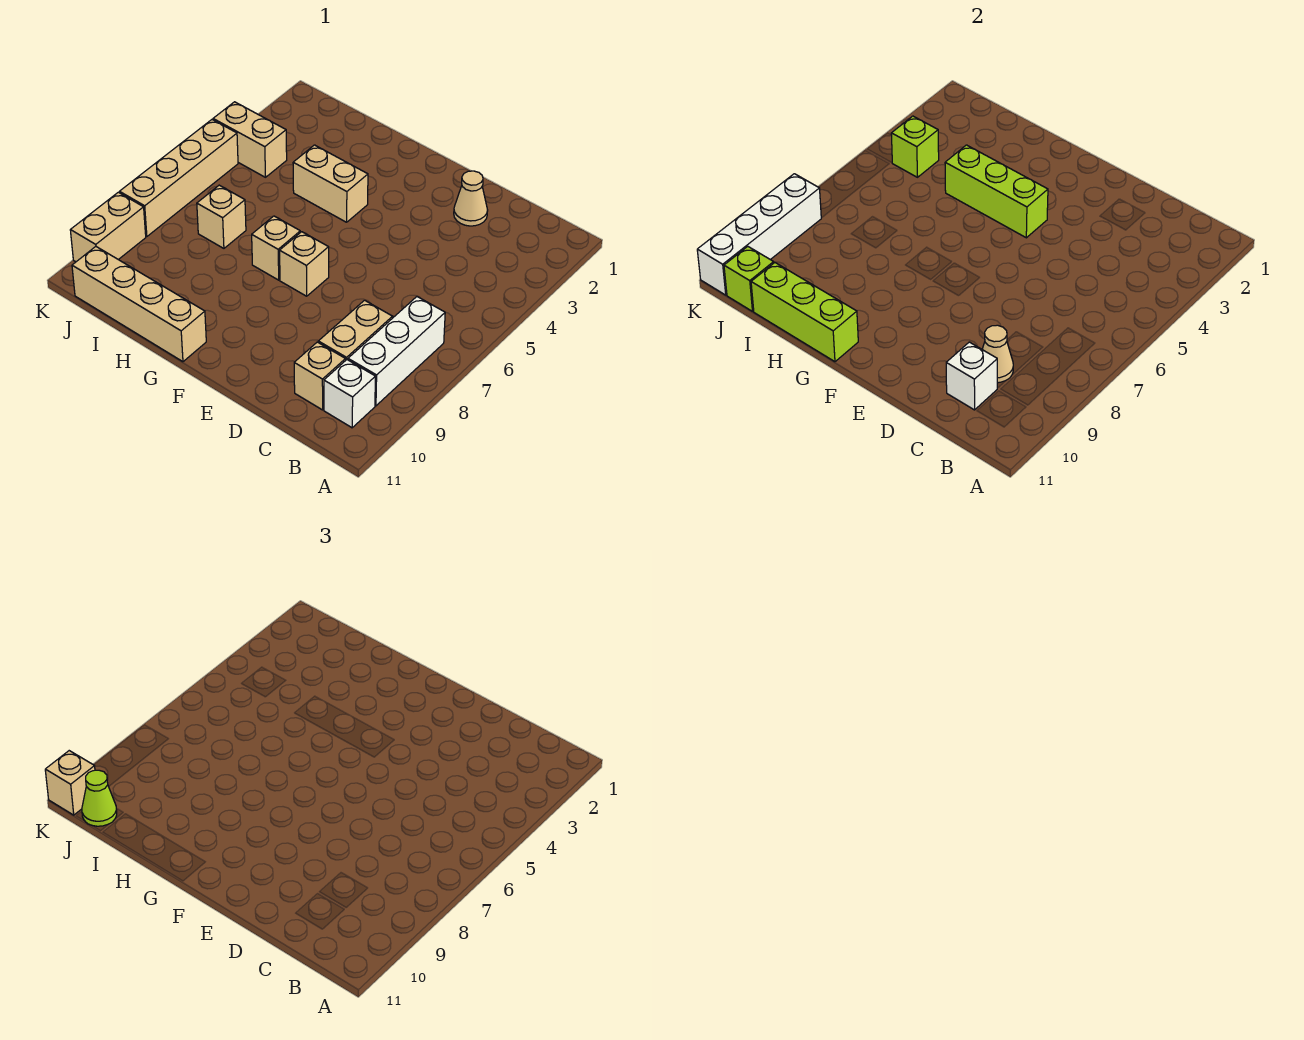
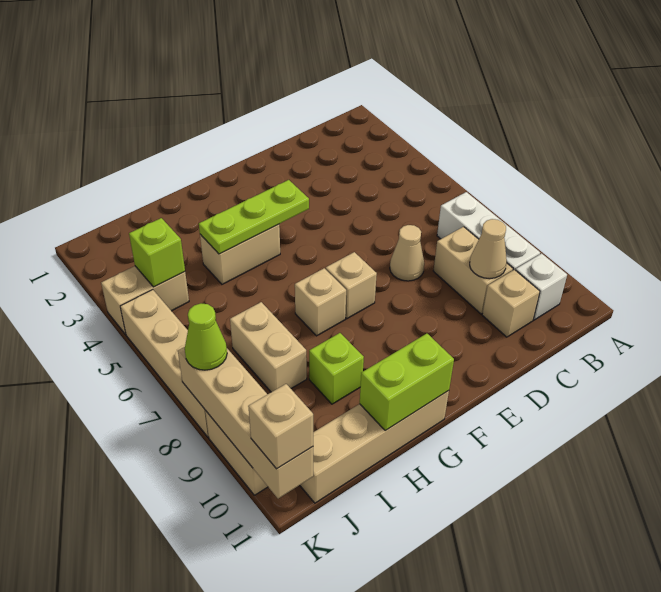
white 1x1 brick [946,342,997,410] -> none
tan 1x1 cone [454,171,488,226] -> tan 1x1 cone moved to [390,225,424,281]
lime 1x3 brick [945,145,1048,238] -> lime 1x3 plate [199,180,309,254]
lime 1x3 brick [751,263,858,362] -> lime 1x2 brick [360,334,454,431]
tan 1x1 brick [197,185,246,248] -> tan 1x2 brick [230,302,307,392]
lime 1x1 brick [724,247,774,311] -> lime 1x1 brick moved to [309,333,364,404]
lime 1x1 cone [82,770,117,826] -> lime 1x1 cone moved to [185,303,227,370]
white 1x4 brick [697,174,821,295] -> tan 1x4 brick [178,347,313,499]

